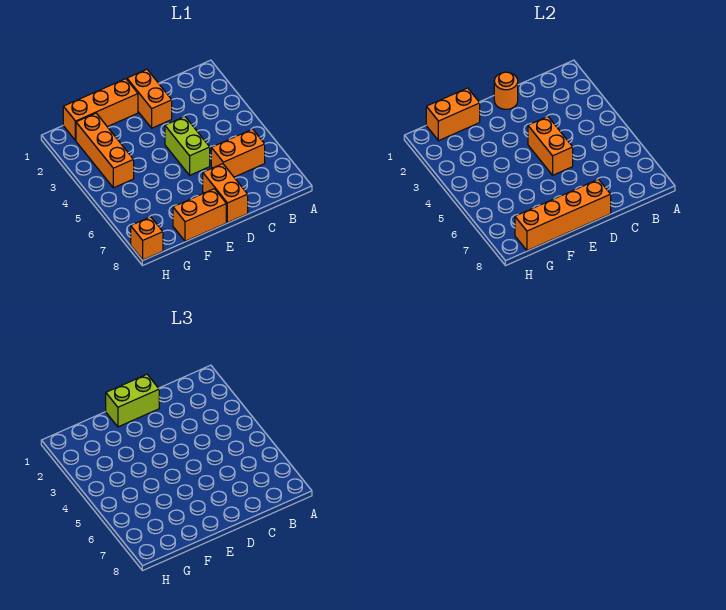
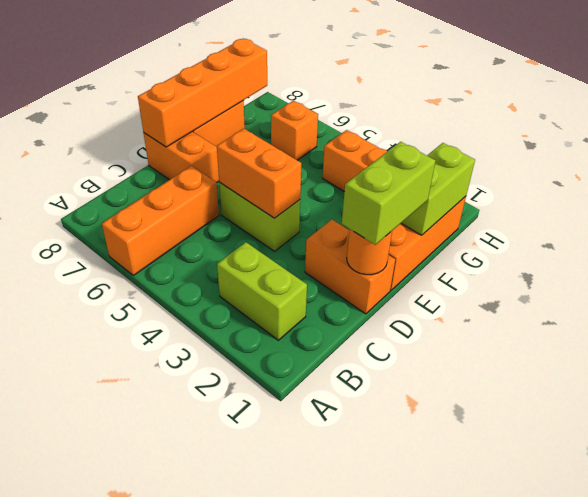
none -> lime 1x2 brick [217,242,307,340]
orange 1x2 brick [211,129,265,177] -> orange 1x3 brick [102,166,219,275]
orange 1x2 brick [426,88,480,141] -> lime 1x2 brick [401,143,475,235]
orange 1x1 brick [131,217,163,260] -> orange 1x1 brick moved to [271,101,318,160]

